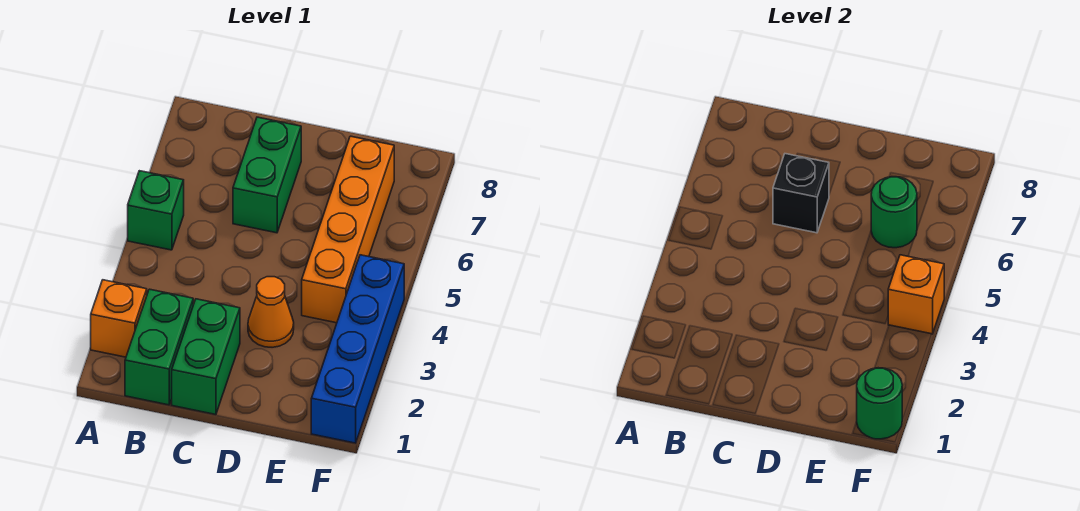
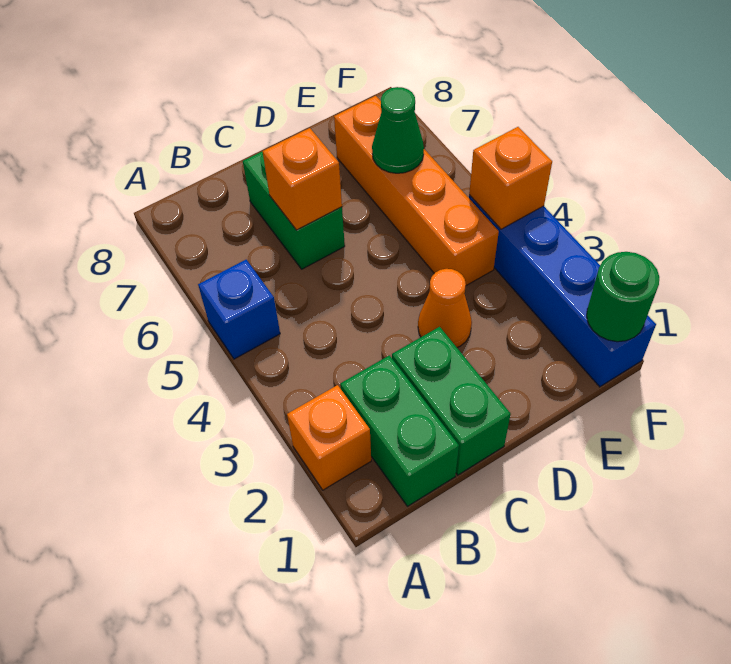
green 1x1 brick [128,171,184,250] -> blue 1x1 brick [198,260,280,359]
black 1x1 brick [773,154,829,233] -> orange 1x1 brick [263,128,342,230]
green 1x1 round brick [871,177,917,248] -> green 1x1 cone [372,87,424,173]

